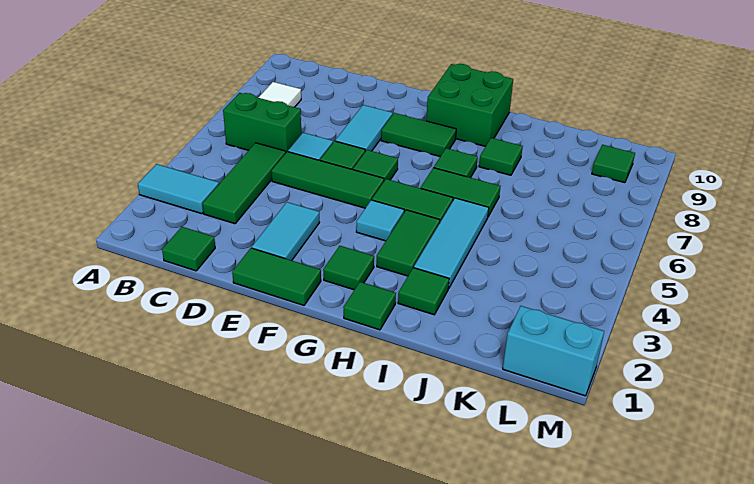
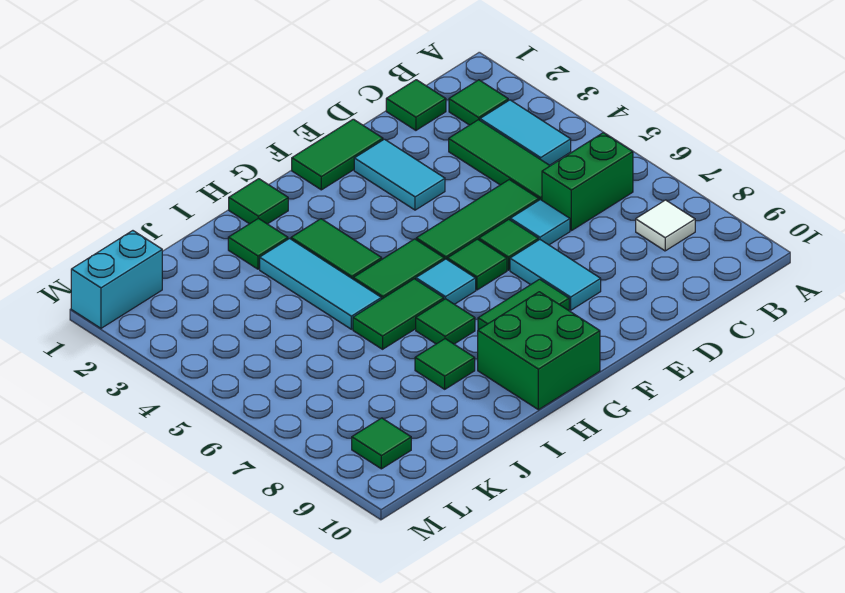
cyan 1x2 tile [138,164,219,214] -> cyan 1x2 tile turned to [480,100,571,165]
green 1x1 tile [323,246,374,290] -> green 1x1 tile moved to [449,80,509,125]
cyan 1x1 tile [356,200,404,241] -> cyan 1x1 tile moved to [416,259,476,304]

